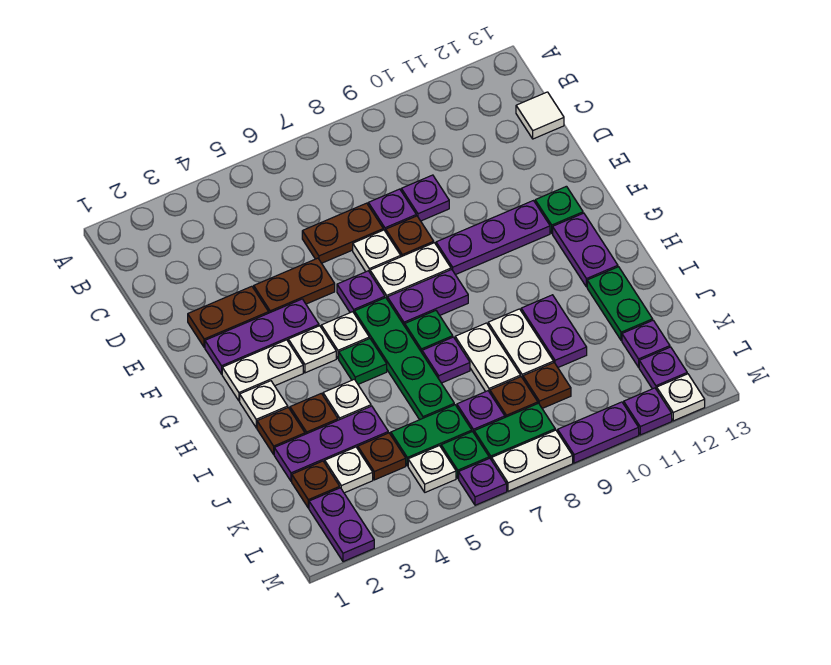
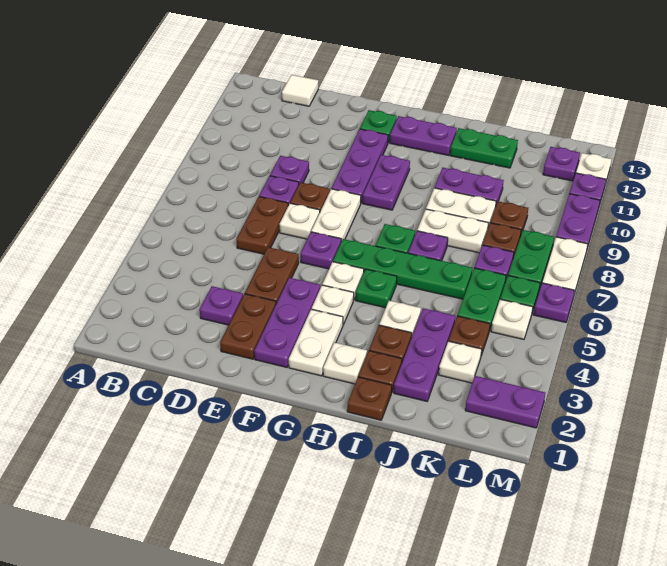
purple 1x2 plate [387,270,468,326] -> purple 1x2 plate moved to [363,155,410,210]
brown 1x1 plate [292,461,340,508] -> brown 1x1 plate moved to [347,377,392,420]
purple 1x1 plate [622,320,670,367] -> purple 1x1 plate moved to [200,286,243,325]

